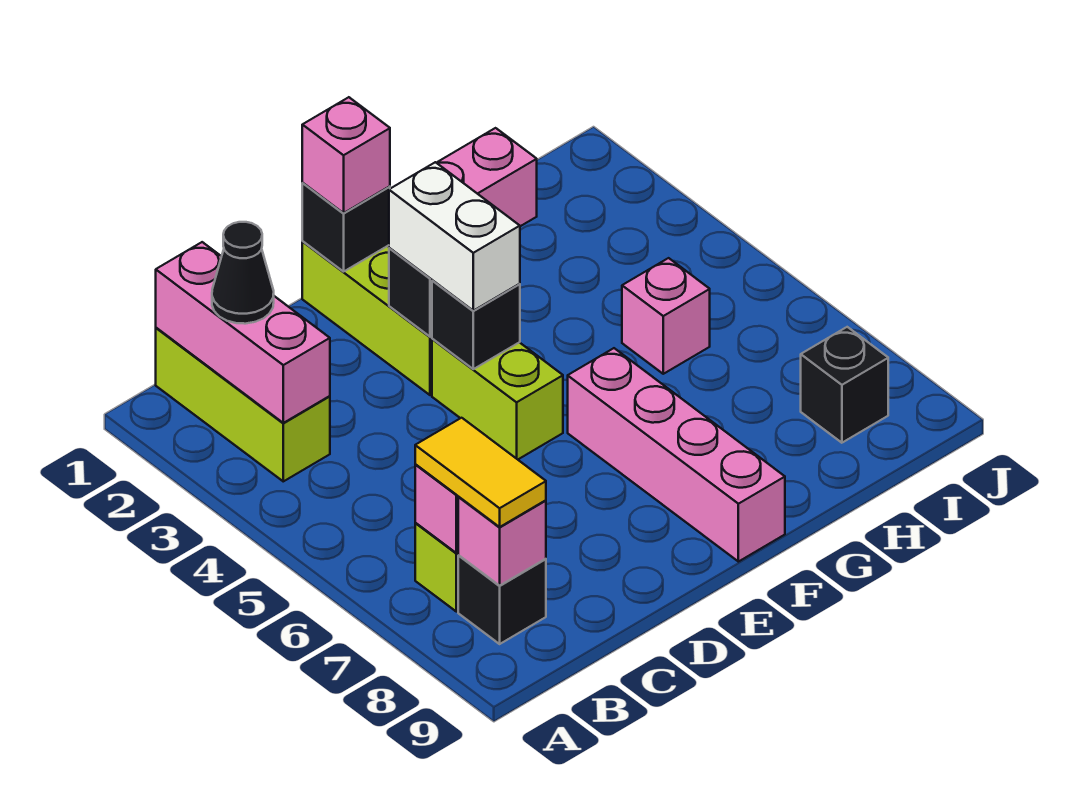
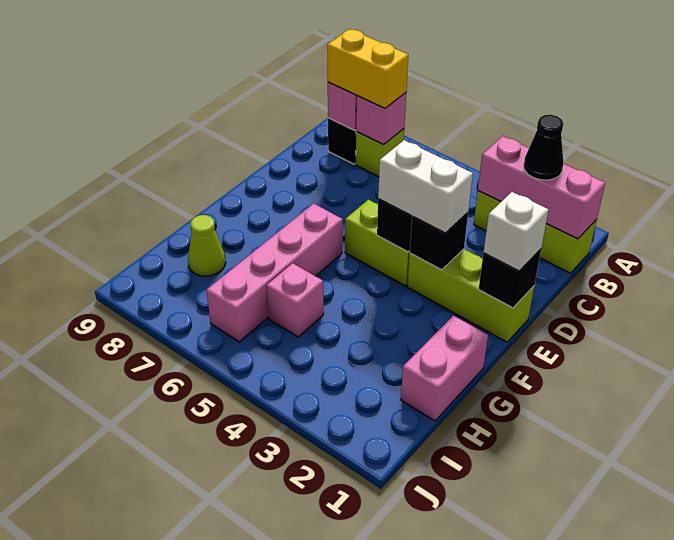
yellow 1x2 tile [415,418,546,527] -> yellow 1x2 brick [327,29,408,108]
pink 1x1 brick [302,97,390,213] -> white 1x1 brick [484,192,549,271]
pink 1x4 brick [568,348,785,562] -> pink 1x4 brick turned to [207,204,343,342]
none -> lime 1x1 cone [188,215,226,276]
black 1x1 brick [801,327,888,443] -> none

